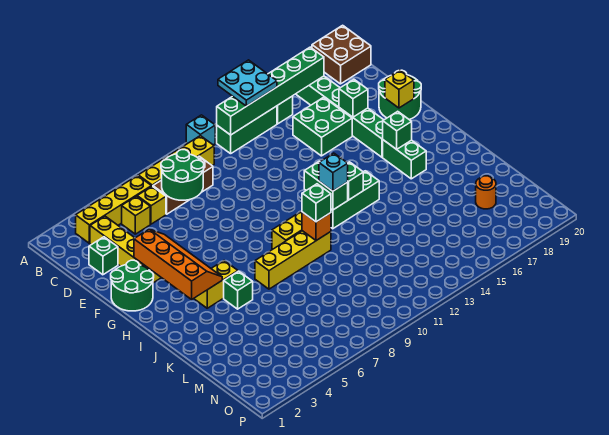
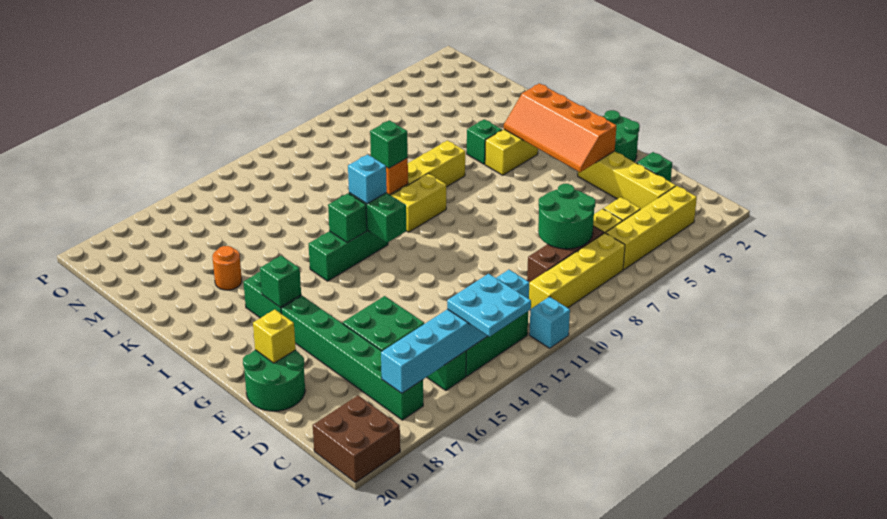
green 1x6 brick [217,47,324,135] -> cyan 1x6 brick [381,270,529,393]
green 1x1 brick [339,79,368,117] -> none
orange 1x1 round brick [476,176,496,209] -> orange 1x1 round brick moved to [213,246,242,290]

